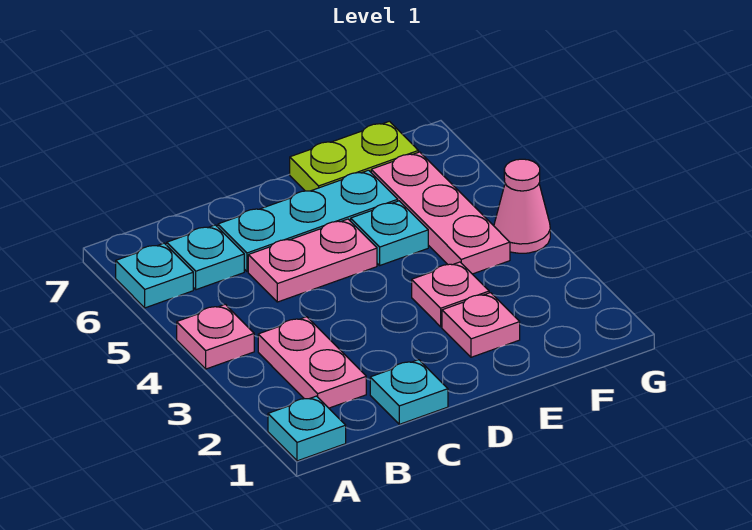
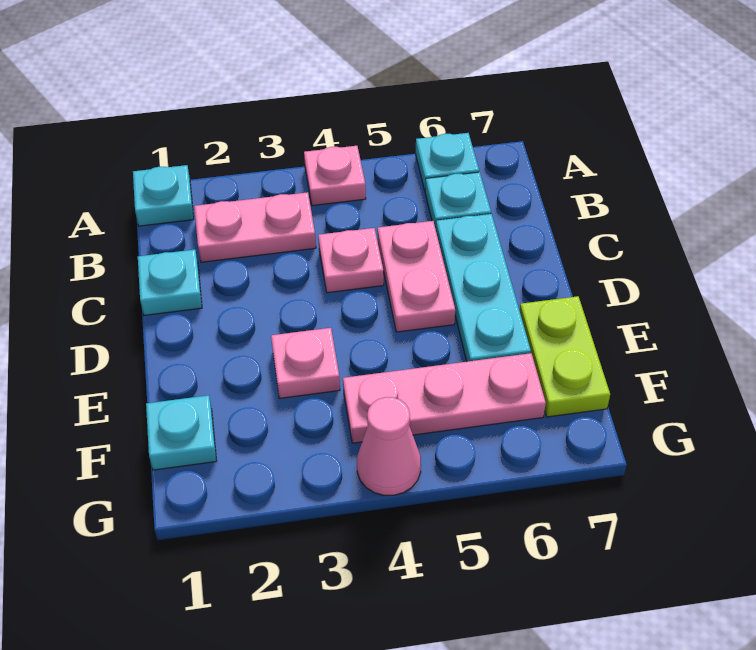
pink 1x1 plate [442,293,520,357] -> pink 1x1 plate moved to [318,228,384,293]
cyan 1x1 plate [351,201,428,265] -> cyan 1x1 plate moved to [146,395,216,470]

